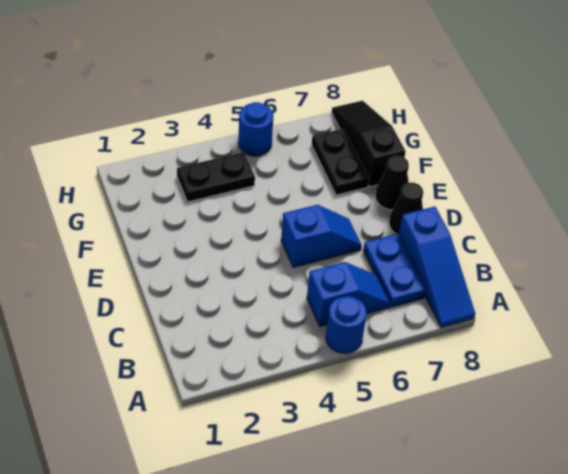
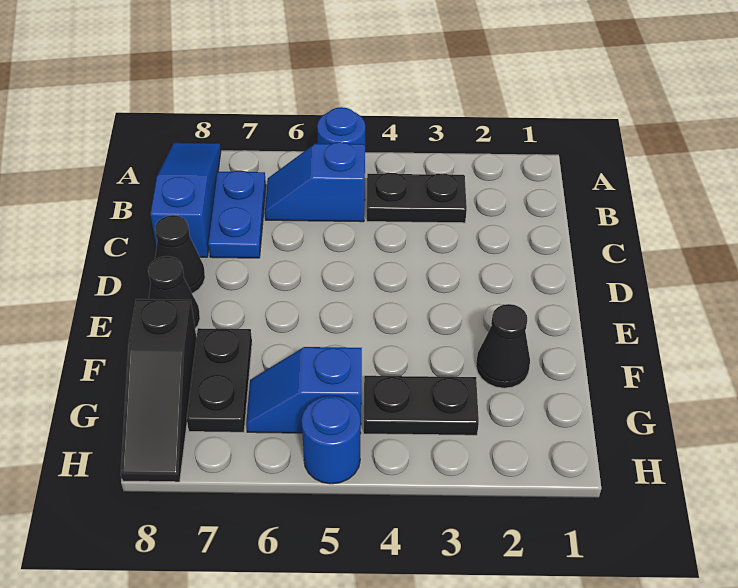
none -> black 1x2 plate [367,173,467,223]
blue 1x2 slope [281,205,362,268] -> blue 1x2 slope moved to [246,347,362,434]
none -> black 1x1 cone [476,304,530,388]

